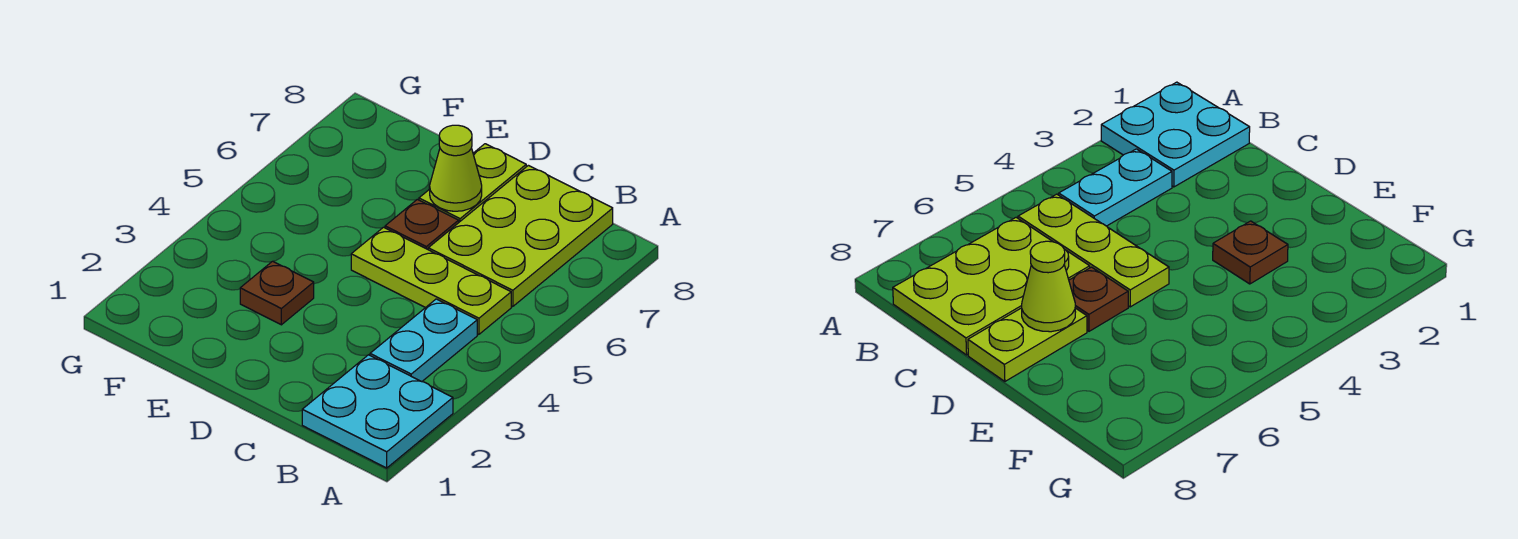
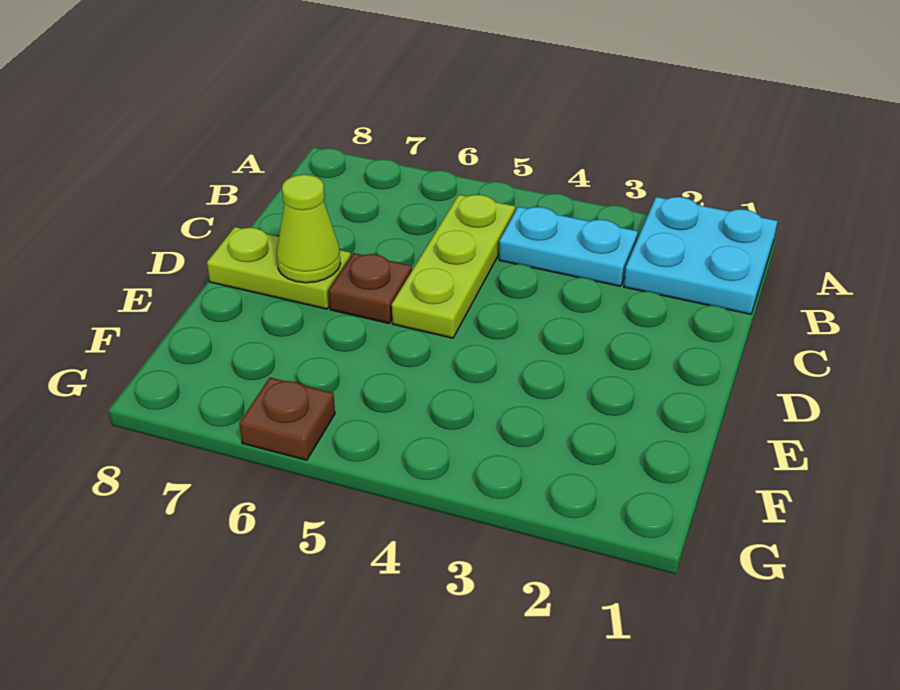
lime 2x3 plate [428,165,613,307] -> none
brown 1x1 plate [240,261,314,325] -> brown 1x1 plate moved to [239,378,335,460]

